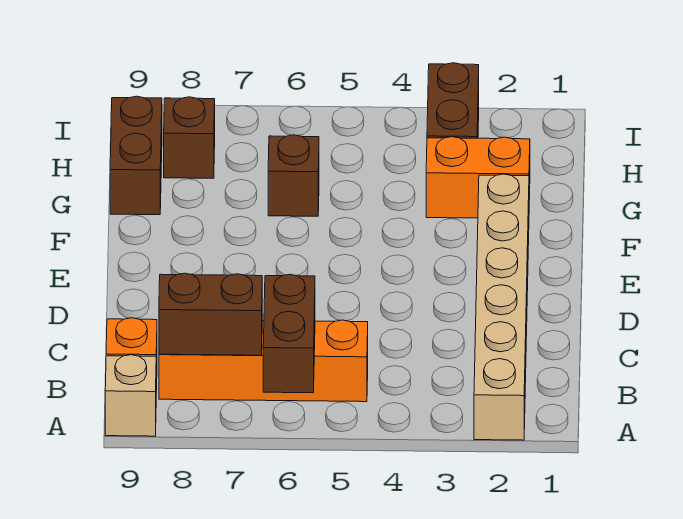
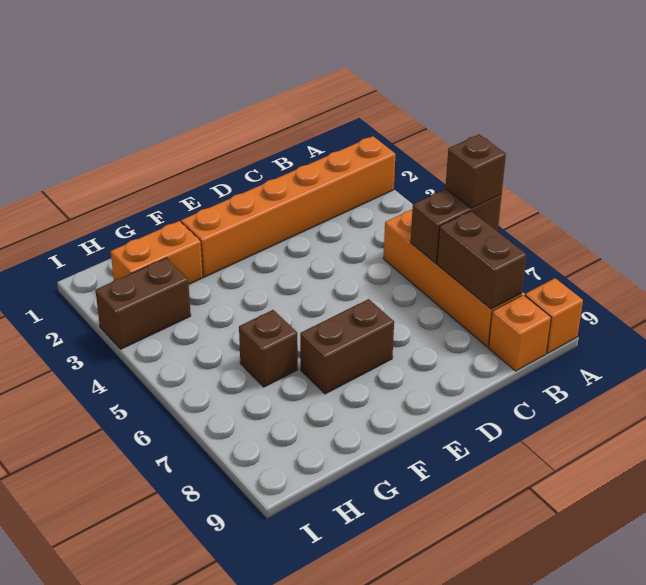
tan 1x6 brick [474,174,529,440] -> orange 1x6 brick [181,136,395,277]
tan 1x1 brick [105,355,156,436] -> orange 1x1 brick [525,278,583,353]
orange 1x2 brick [426,137,530,218] -> orange 1x2 brick turned to [111,221,203,284]
brown 1x2 brick [110,96,162,215] -> brown 1x2 brick moved to [300,299,394,394]
brown 1x1 brick [164,97,215,178] -> brown 1x1 brick moved to [445,134,506,209]

